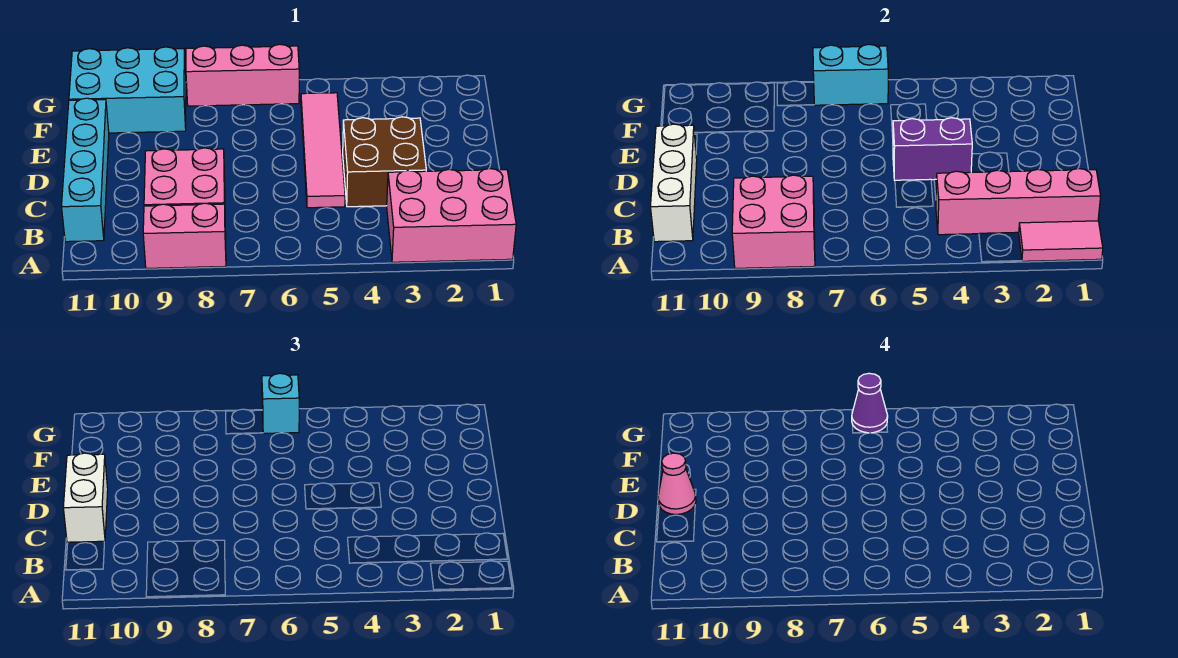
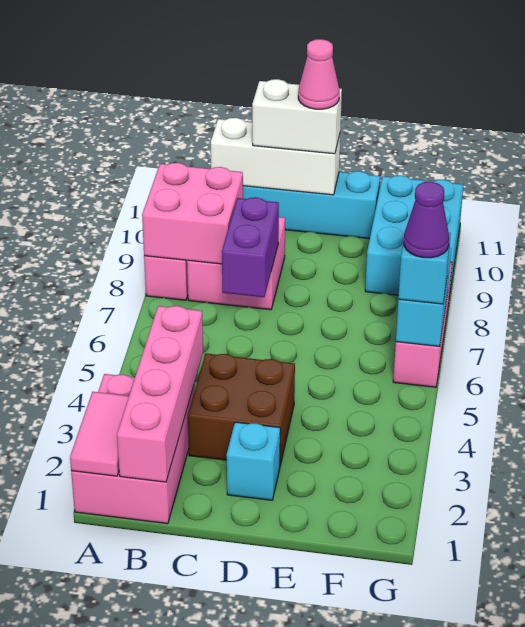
pink 1x4 tile [301,93,345,208] -> none
none -> cyan 1x1 brick [227,422,280,500]
purple 1x2 brick [893,118,972,180] -> purple 1x2 brick moved to [222,197,279,297]

